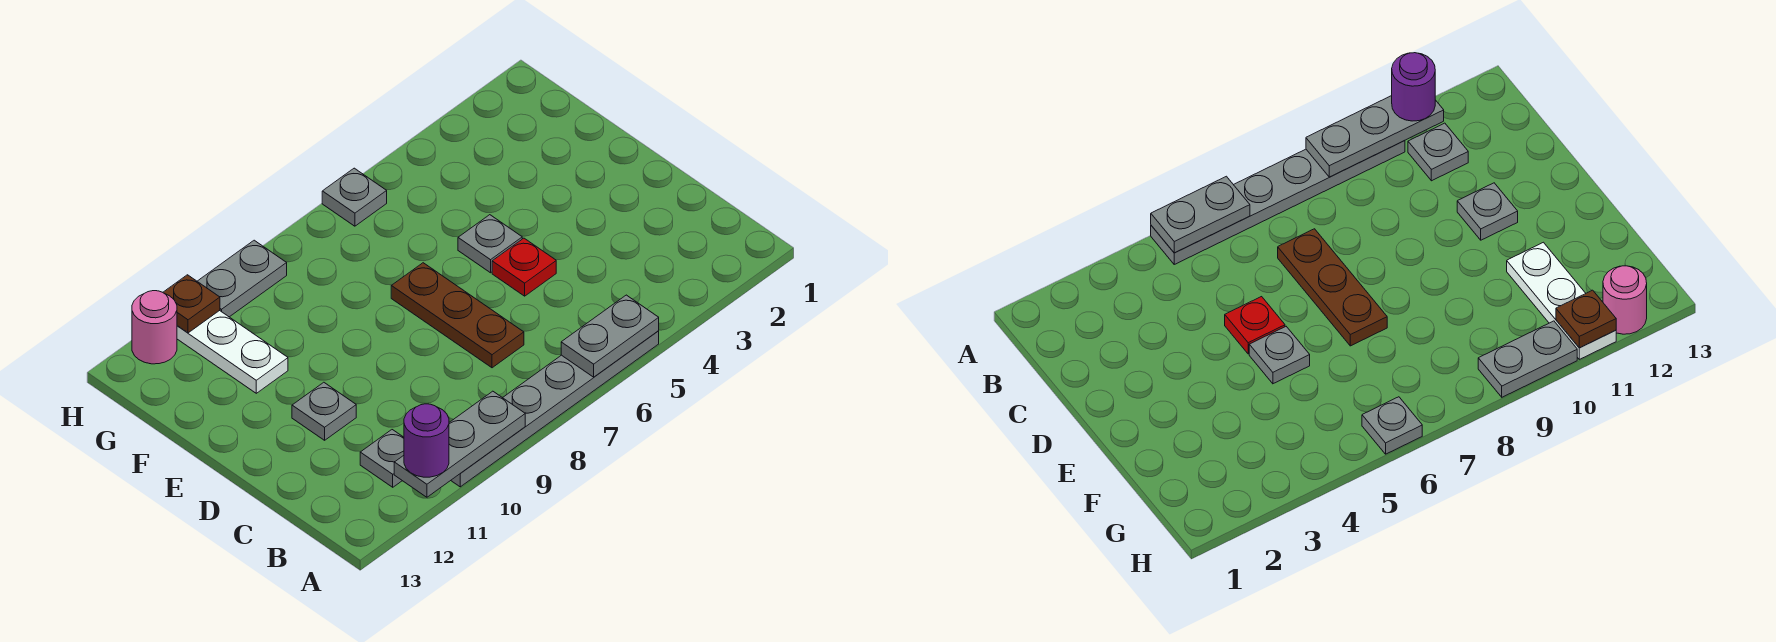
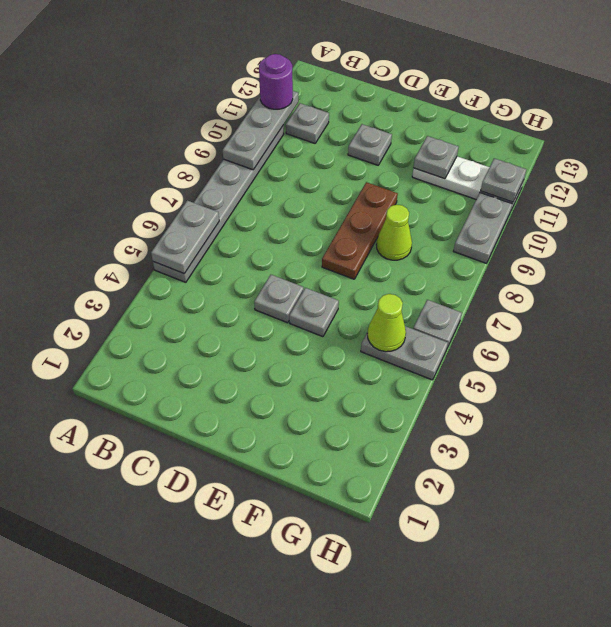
brown 1x3 plate [391,263,524,368] -> brown 1x3 plate turned to [322,182,398,279]
red 1x1 plate [492,238,556,296] -> grey 1x1 plate [254,275,304,323]
none -> lime 1x1 cone [376,205,412,260]
none -> grey 1x1 plate [414,136,458,179]
none -> grey 1x2 plate [361,326,448,380]
none -> lime 1x1 cone [367,294,406,352]
brown 1x1 plate [163,275,220,333] -> grey 1x1 plate [481,158,526,202]
pink 1x1 round brick [132,291,177,364] -> none

